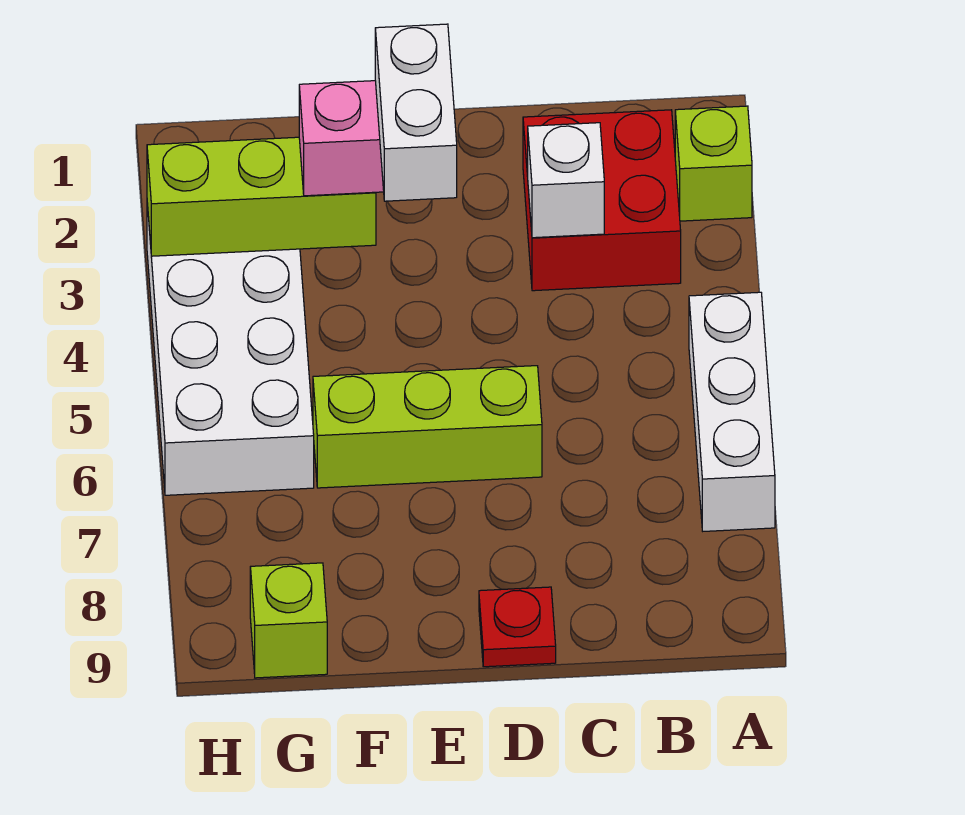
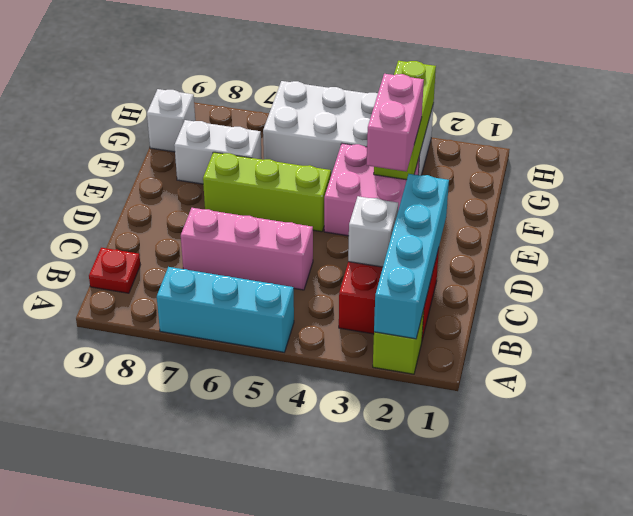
none -> cyan 1x4 brick [374,174,449,339]
white 1x3 brick [689,292,775,531] -> cyan 1x3 brick [157,267,294,352]
none -> pink 1x3 brick [181,208,313,290]
lime 1x3 brick [313,366,542,488] -> lime 1x3 brick turned to [203,152,331,232]
red 1x1 plate [479,587,556,667] -> red 1x1 plate moved to [89,248,140,293]
none -> pink 2x2 brick [324,143,419,236]
white 1x2 brick [375,24,457,201] -> white 1x2 brick moved to [174,120,262,184]
lime 1x1 brick [250,563,327,678] -> white 1x1 brick [147,89,195,152]

